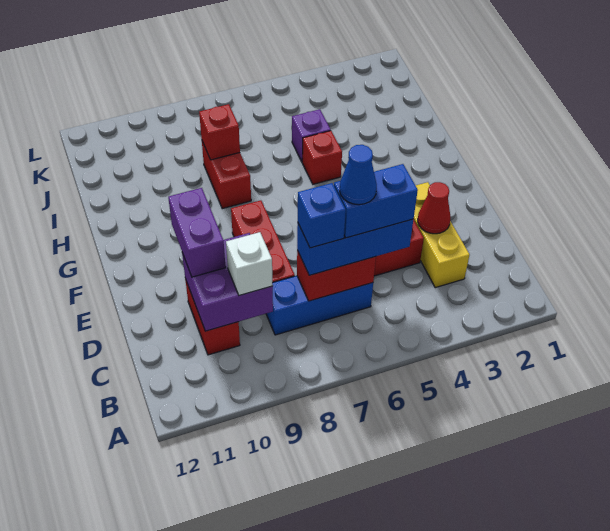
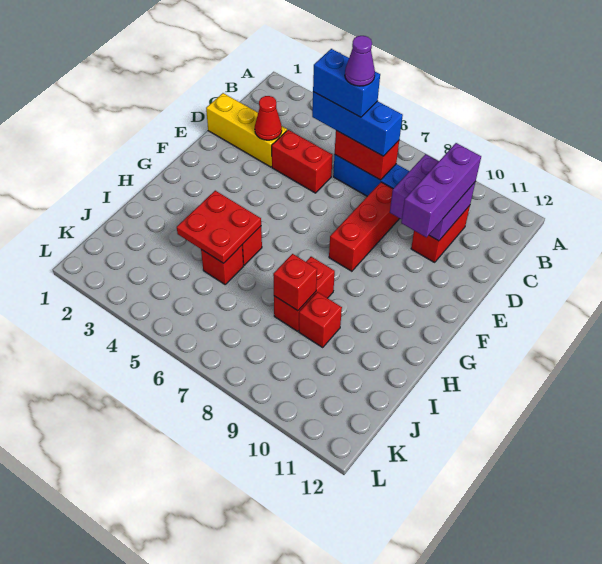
yellow 1x3 brick [414,182,469,288] -> yellow 1x3 brick turned to [206,93,287,167]
blue 1x1 cone [340,145,377,205] -> purple 1x1 cone [345,36,375,86]
blue 1x1 brick [298,183,346,248] -> none
white 1x1 brick [226,232,273,295] -> none
purple 1x2 brick [168,188,226,277] -> purple 1x3 brick [401,143,481,237]
none -> red 2x2 plate [177,191,261,263]
purple 1x1 brick [292,109,331,162] -> red 1x1 brick [201,245,243,284]
none -> red 1x1 brick [299,292,342,347]

